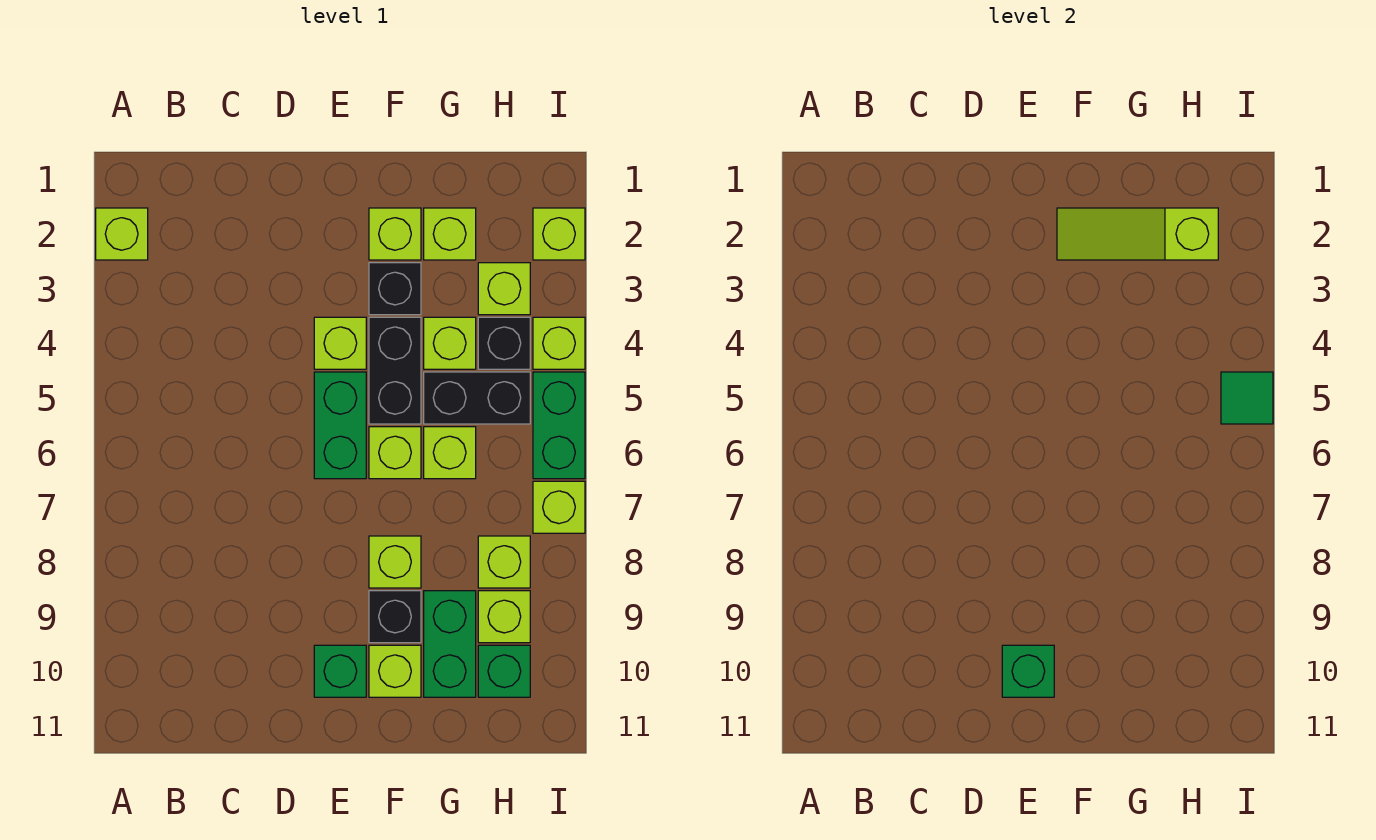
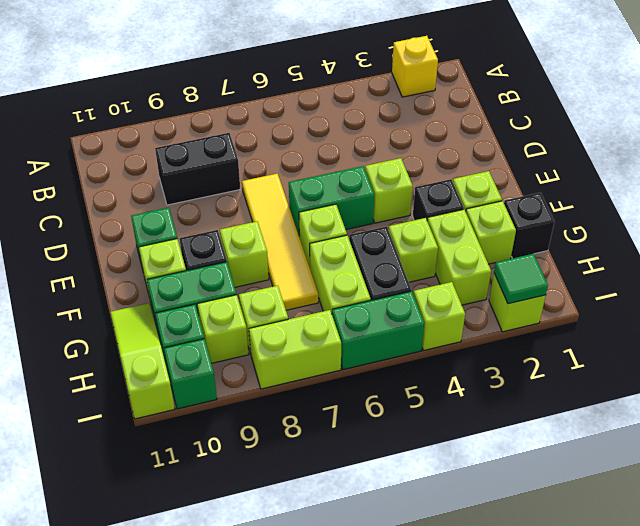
lime 1x1 brick [96,208,148,260] -> yellow 1x1 brick [392,36,438,97]
none -> yellow 1x4 tile [242,174,318,310]
green 1x1 brick [1002,645,1054,697] -> green 1x1 brick moved to [164,339,217,409]
lime 1x3 slope [1057,208,1218,260] -> lime 1x3 slope moved to [111,303,175,419]
black 1x2 brick [369,317,421,424] -> black 1x2 brick moved to [155,133,240,205]
lime 1x1 brick [424,427,476,479] -> lime 1x2 brick [310,235,371,313]
lime 1x1 brick [478,263,530,315] -> lime 1x2 brick [427,209,491,305]
black 1x1 brick [478,317,530,369] -> black 1x1 brick moved to [504,193,554,258]
green 1x1 tile [1221,372,1273,424] -> green 1x1 tile moved to [494,254,548,304]
lime 1x1 brick [533,481,585,533] -> lime 1x2 brick [249,310,341,389]

